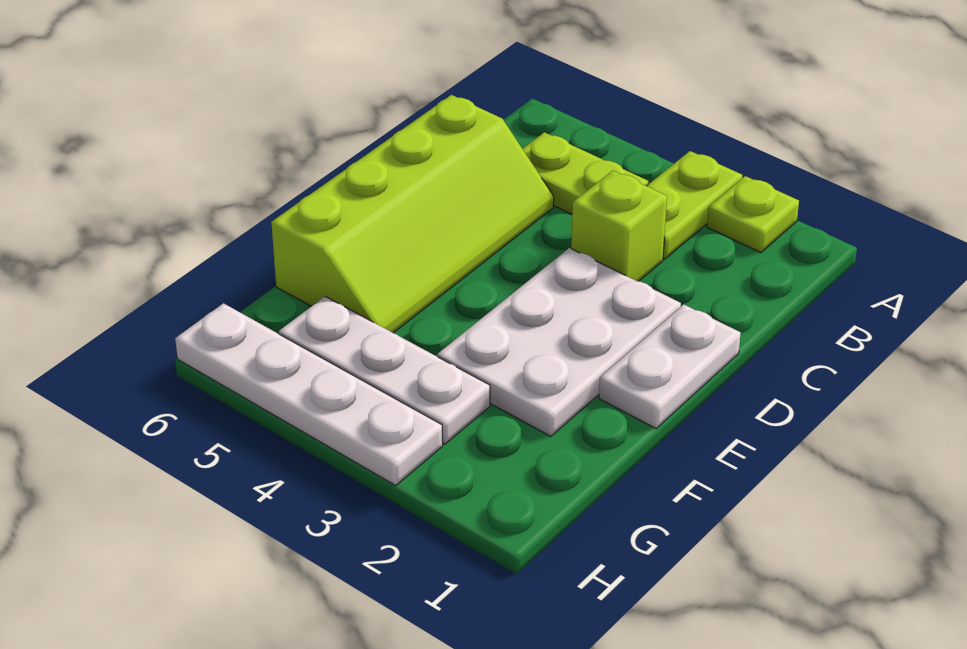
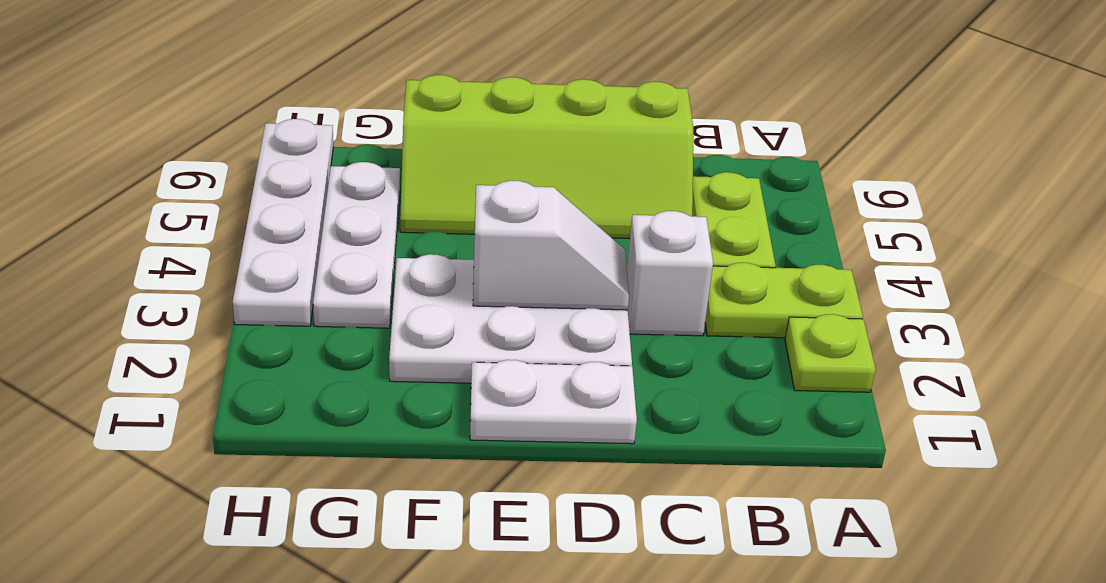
lime 1x1 brick [571,171,667,281] -> white 1x1 brick [627,211,713,336]
none -> white 1x2 slope [473,181,629,310]

